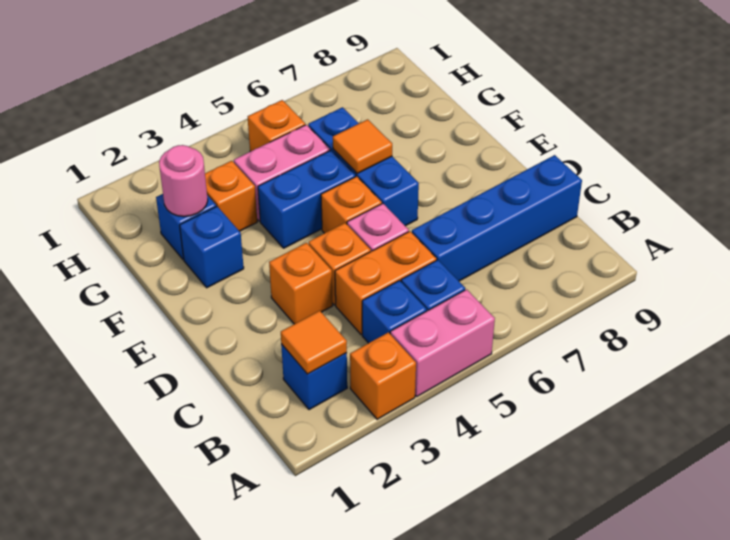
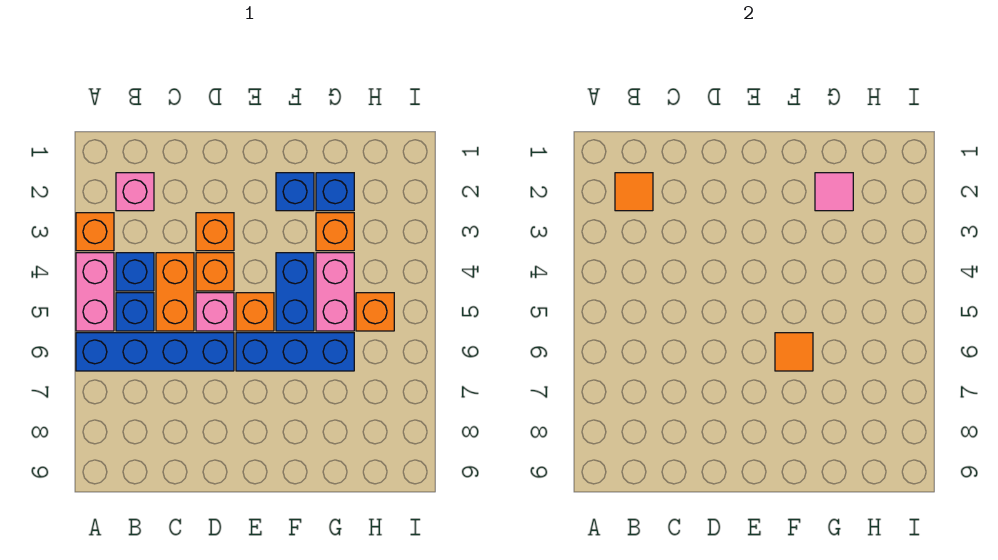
blue 1x1 brick [281,344,347,410] -> pink 1x1 brick [116,173,154,211]
blue 1x4 brick [412,155,582,281] -> blue 1x4 brick turned to [76,333,234,371]
pink 1x1 round brick [159,145,208,217] -> pink 1x1 tile [815,173,853,211]

